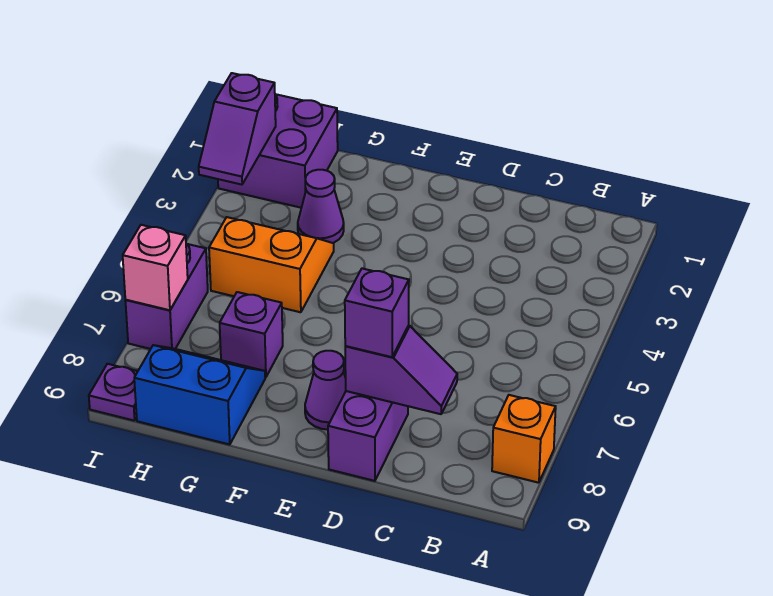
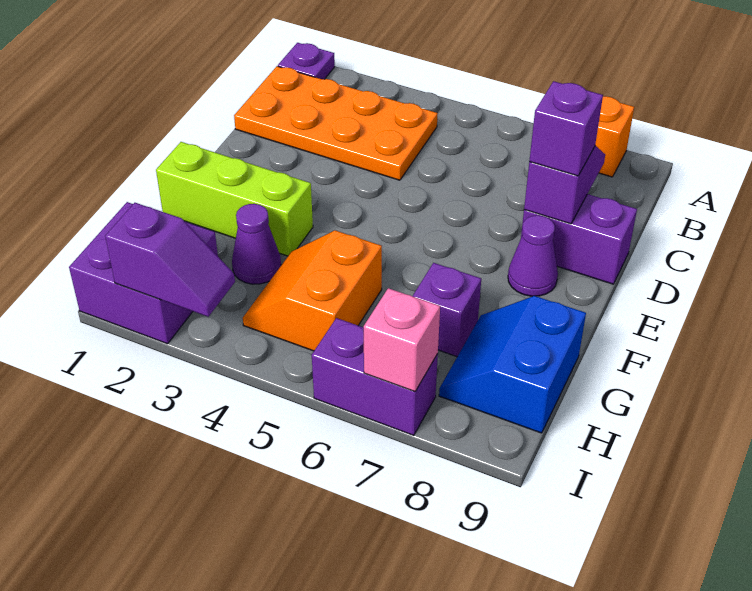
none -> orange 2x4 plate [234,66,438,180]
none -> lime 1x3 brick [156,142,313,256]
purple 1x1 plate [89,364,138,421] -> purple 1x1 plate moved to [278,43,335,79]

